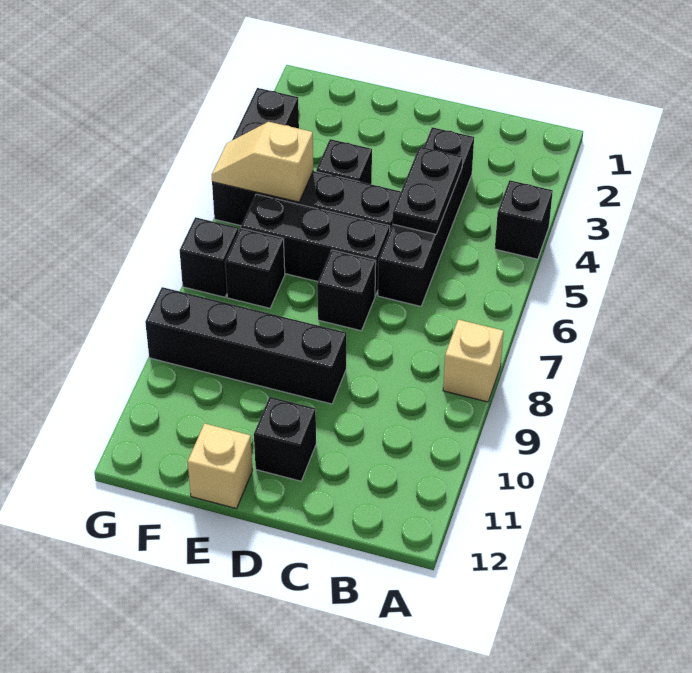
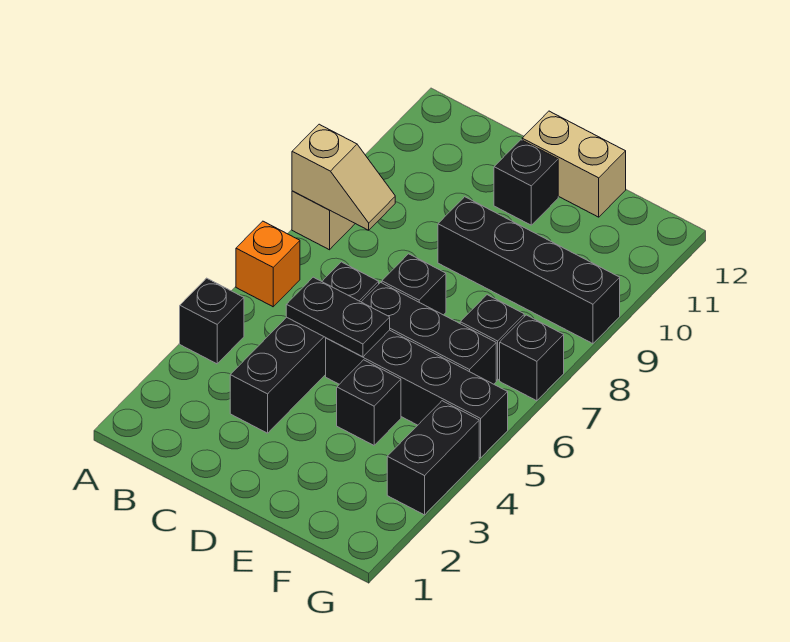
none -> orange 1x1 brick [236,221,300,307]
black 1x2 plate [393,147,462,234] -> black 1x2 plate turned to [286,277,390,357]
tan 1x1 brick [188,423,253,509] -> tan 1x2 brick [522,111,626,217]
tan 1x2 slope [212,122,313,202] -> tan 1x2 slope moved to [292,124,395,230]

